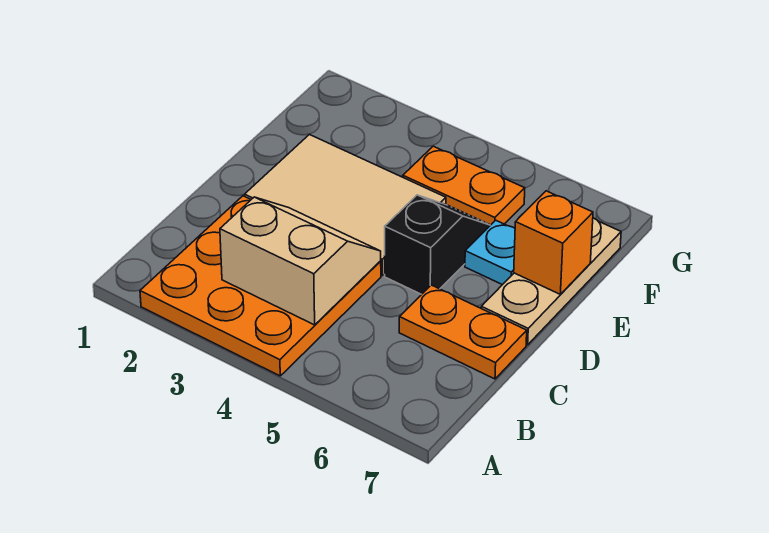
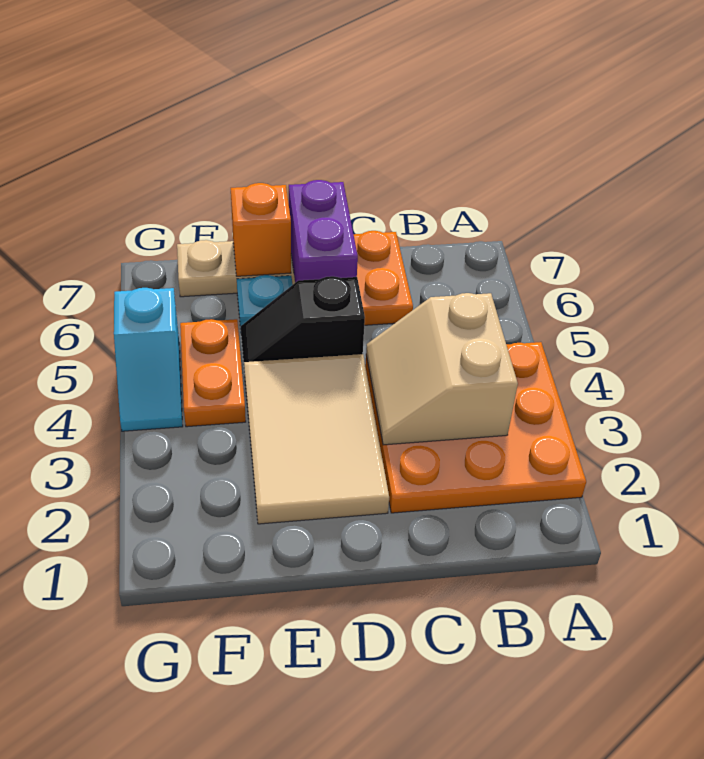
none -> purple 1x2 brick [289,180,358,283]
none -> cyan 1x2 slope [114,288,183,431]

